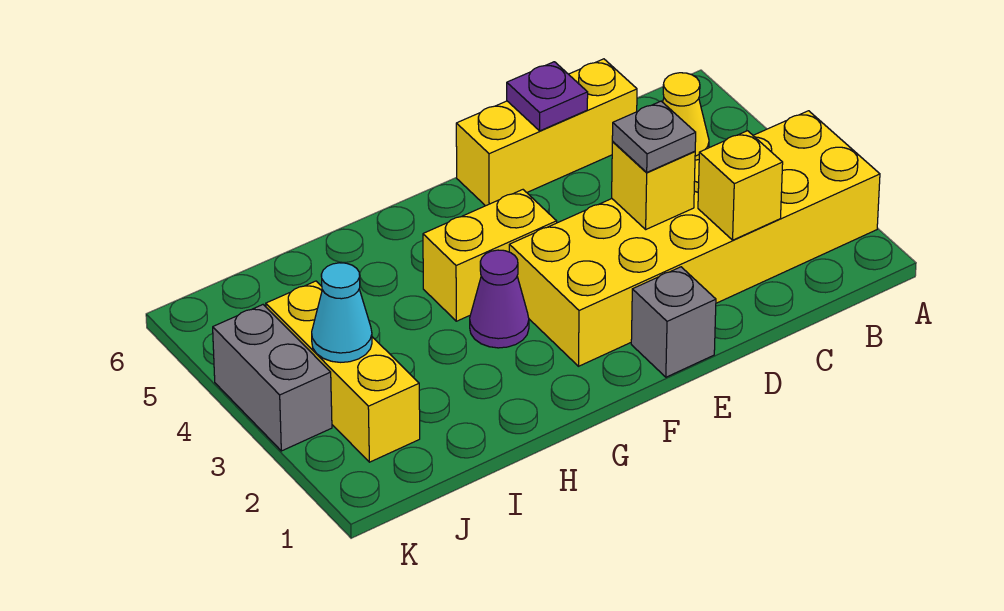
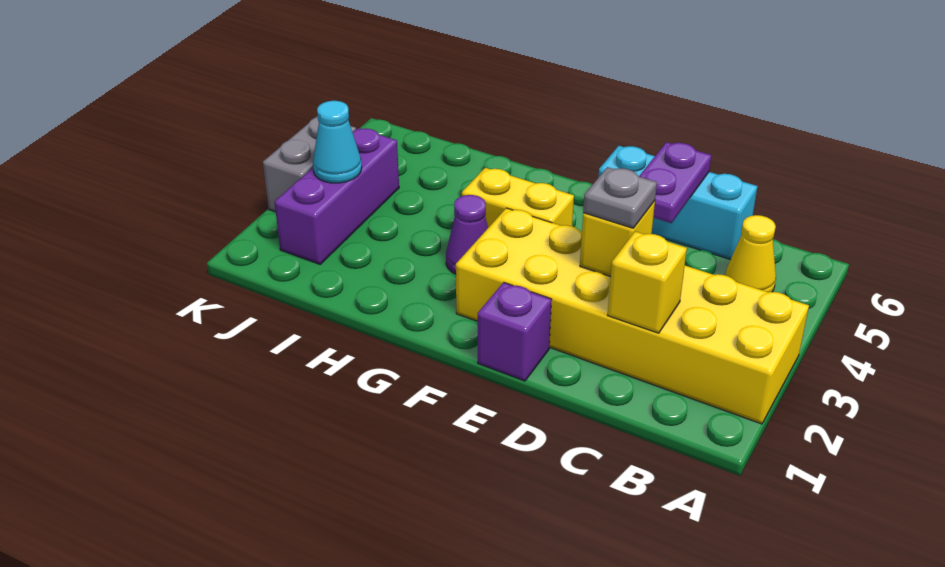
yellow 1x3 brick [456,59,637,206] -> cyan 1x3 brick [598,146,757,260]
purple 1x1 plate [507,62,588,131] -> purple 1x2 plate [639,142,711,223]
grey 1x1 brick [631,267,716,377] -> purple 1x1 brick [478,282,552,381]
yellow 1x3 brick [266,281,420,462] -> purple 1x3 brick [275,128,399,264]

